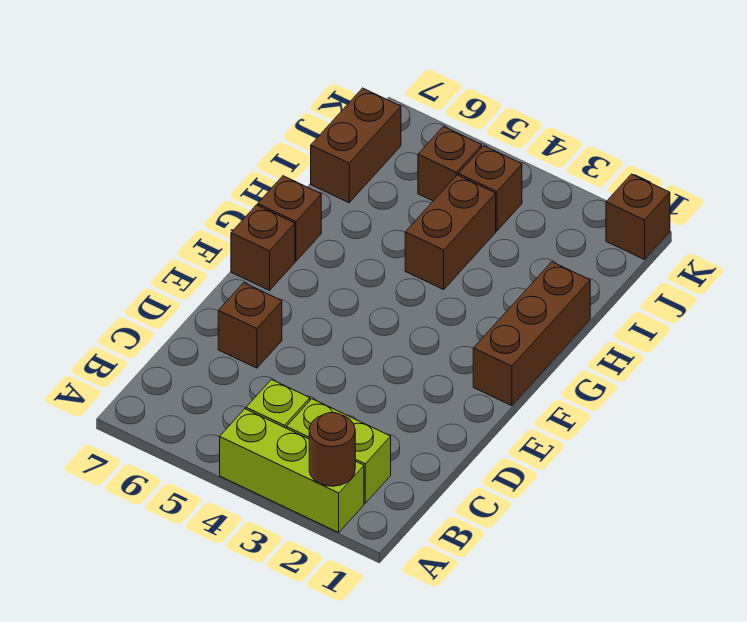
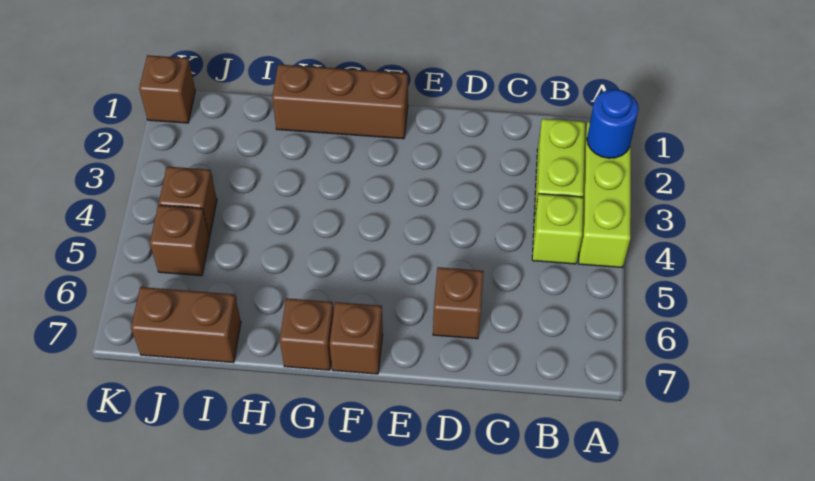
brown 1x1 round brick [309,413,355,486] -> blue 1x1 round brick [587,89,639,158]
brown 1x2 brick [405,175,496,289] -> none

